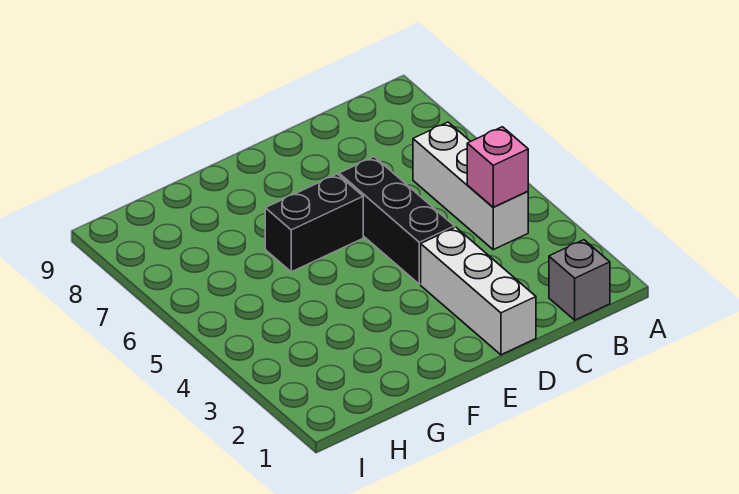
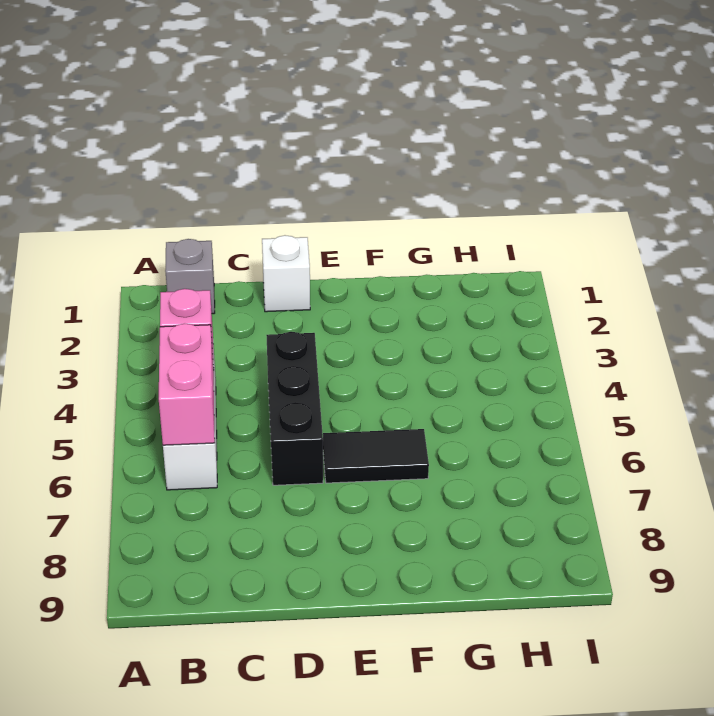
none -> pink 1x2 brick [159,324,215,445]
white 1x3 brick [421,227,536,355] -> white 1x1 brick [262,235,310,312]
black 1x2 brick [265,174,363,272] -> black 1x2 tile [323,429,429,483]

